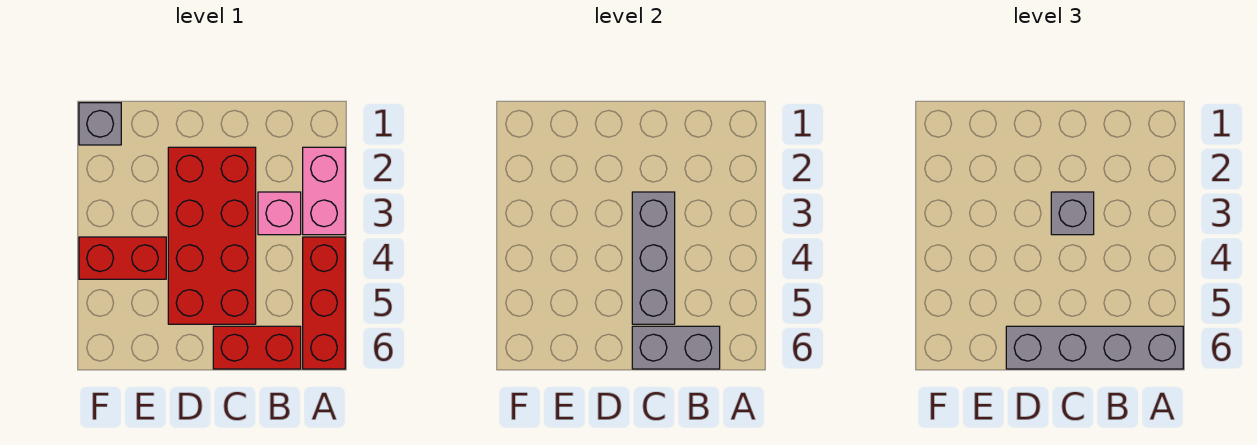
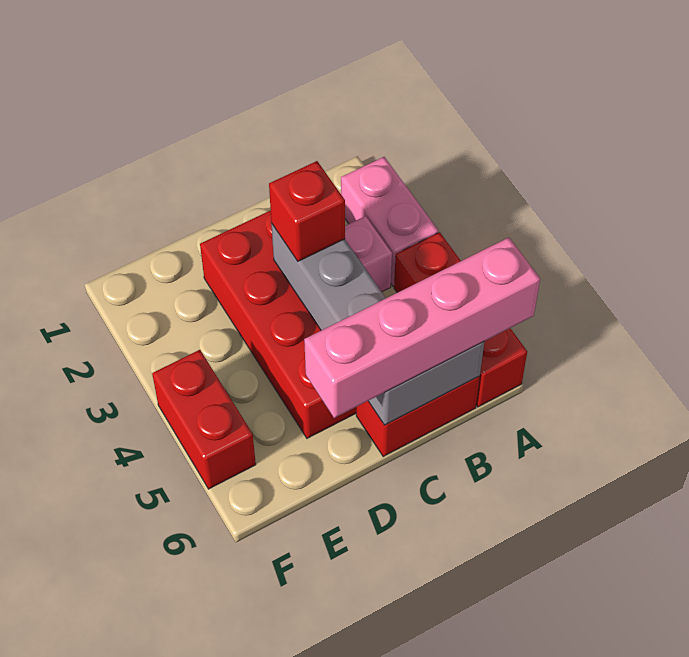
grey 1x4 brick [1006,326,1183,369] -> pink 1x4 brick [304,238,540,418]
grey 1x1 brick [1051,192,1094,235] -> red 1x1 brick [269,161,345,261]
red 1x2 brick [79,237,166,279] -> red 1x2 brick turned to [152,350,256,489]
grey 1x1 brick [79,103,121,145] -> none

